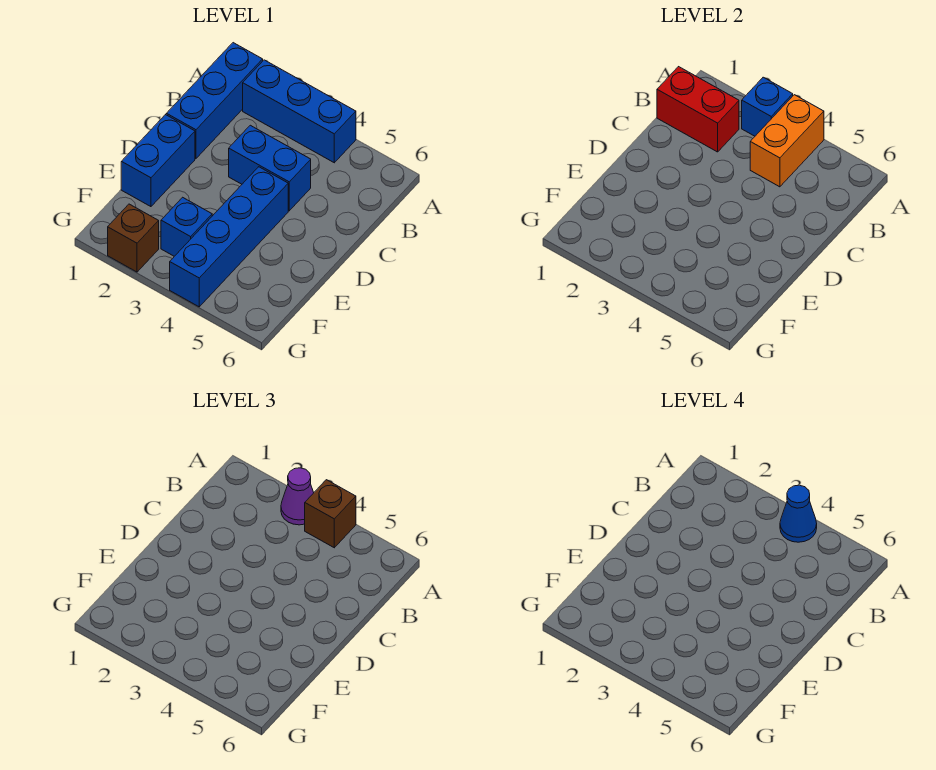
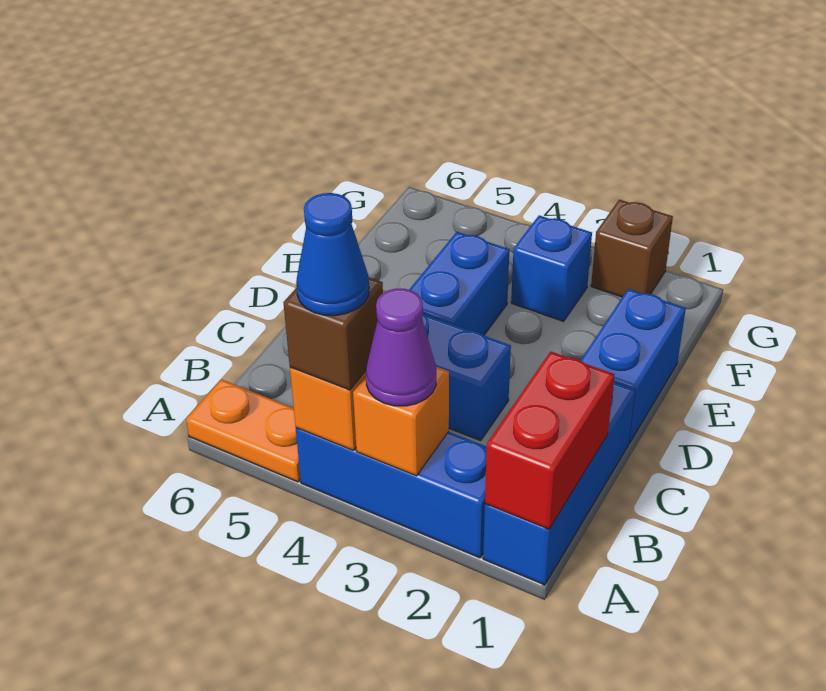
blue 1x1 brick [742,77,793,136] -> orange 1x1 brick [353,367,449,476]
none -> orange 1x2 plate [186,379,301,482]
red 1x2 brick [657,67,739,152] -> red 1x2 brick turned to [485,351,614,529]
blue 1x4 brick [170,167,288,307] -> blue 1x2 brick [409,232,509,335]

